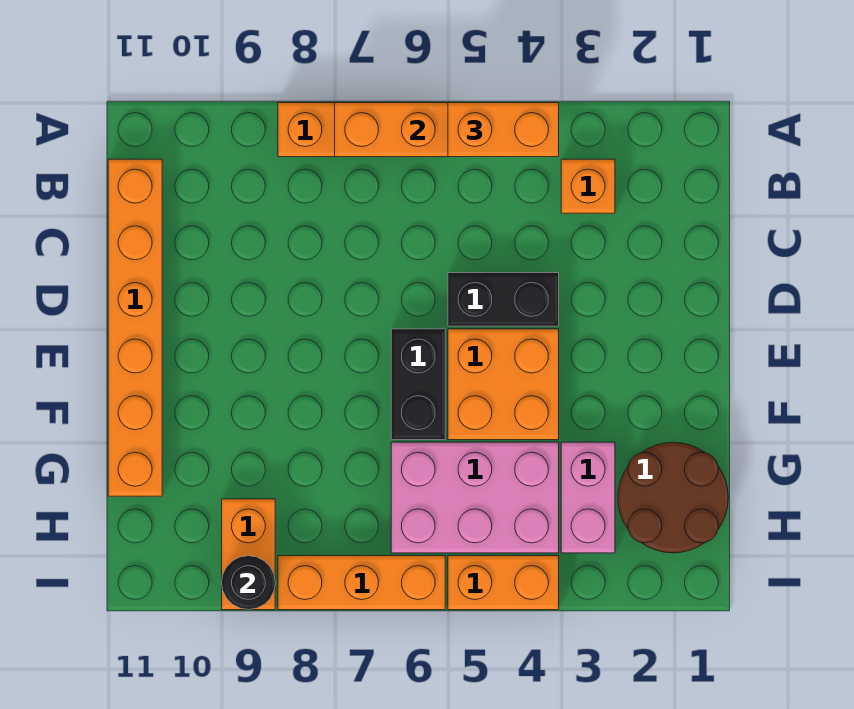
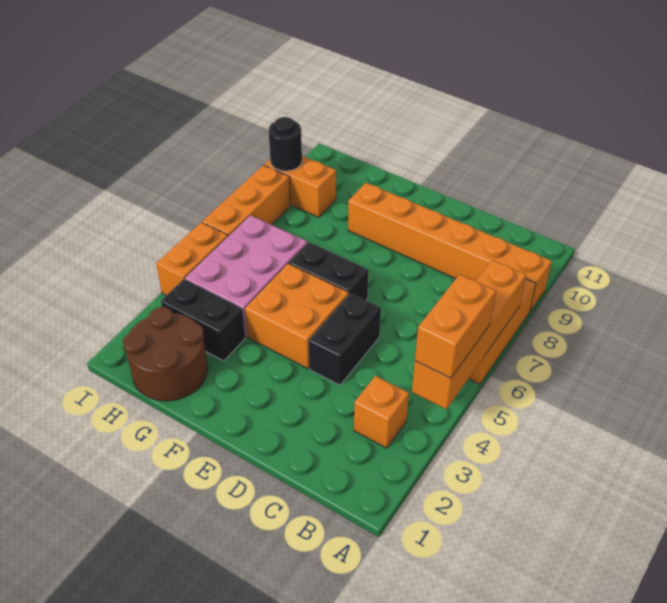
orange 1x6 brick [108,159,162,496] -> orange 1x6 brick moved to [348,183,552,311]
pink 1x2 brick [561,442,615,553] -> black 1x2 brick [161,279,245,361]

